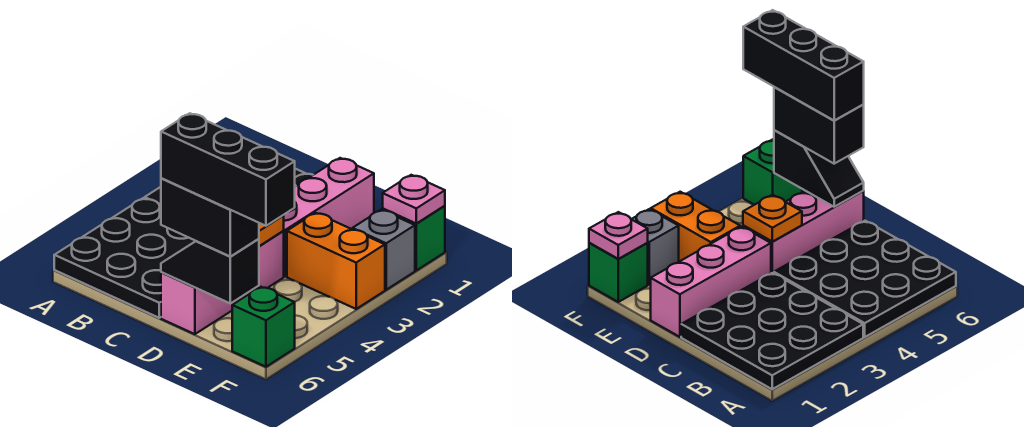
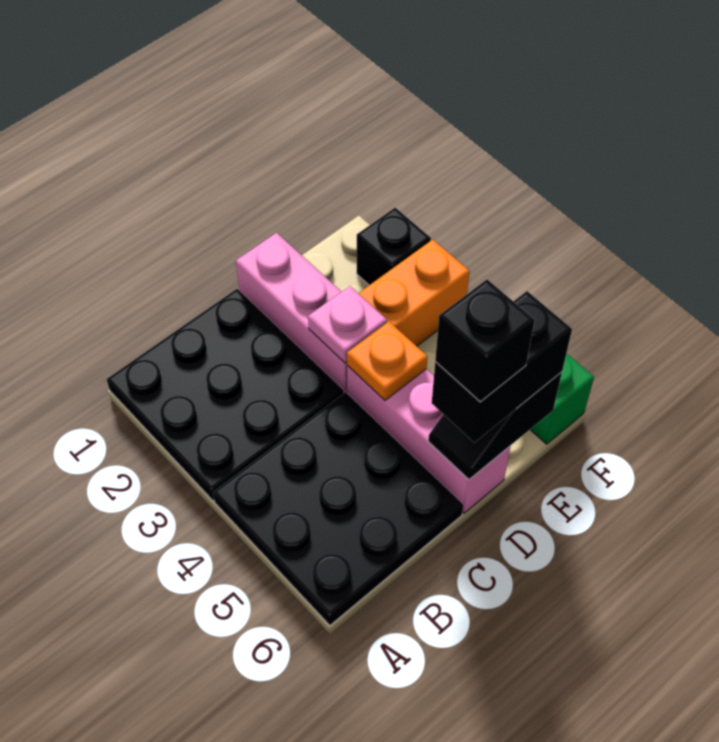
black 1x3 brick [161,113,295,226] -> black 1x1 brick [435,279,535,402]
green 1x1 brick [383,206,445,270] -> none
pink 1x1 plate [383,175,445,223] -> pink 1x1 plate moved to [308,286,387,363]
grey 1x1 brick [352,210,415,290] -> black 1x1 brick [357,208,431,285]

